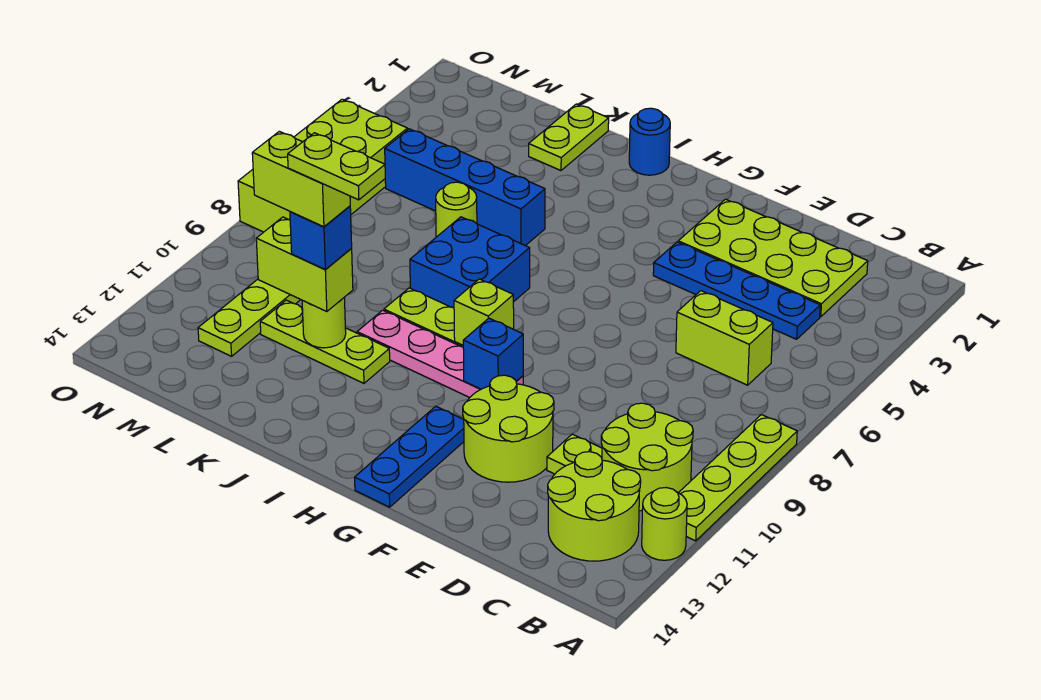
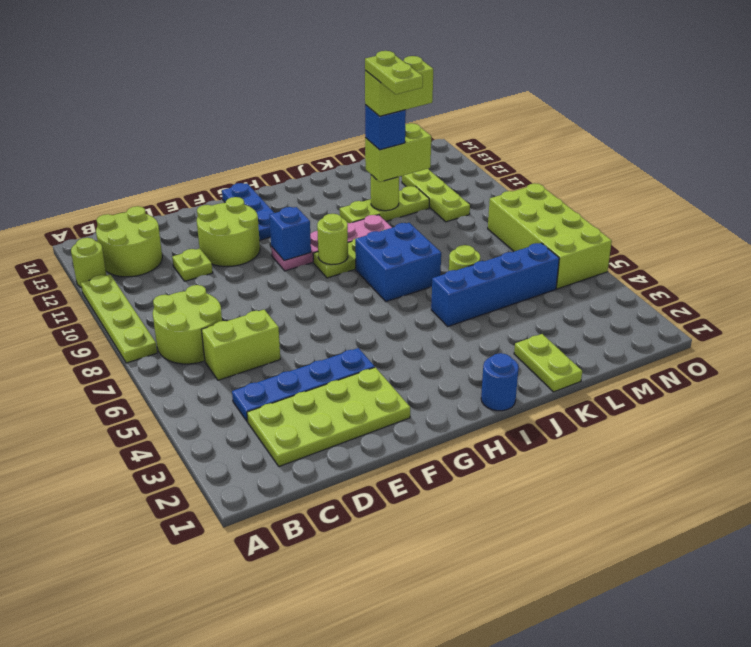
lime 2x2 round brick [601,403,693,511] -> lime 2x2 round brick moved to [153,285,222,364]
lime 1x1 brick [454,279,514,345] -> lime 1x1 round brick [317,214,348,265]
lime 1x2 plate [288,133,385,200] -> lime 1x2 plate turned to [365,51,423,94]

